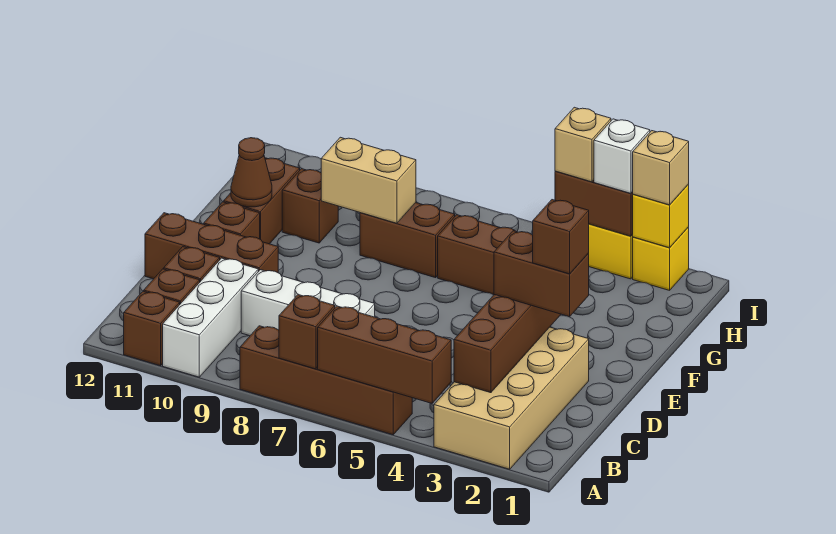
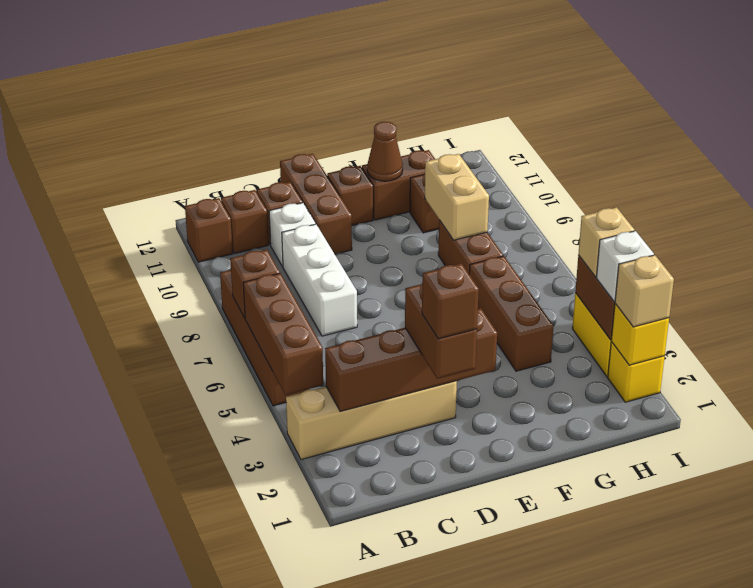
tan 2x4 brick [434,327,589,469] -> tan 1x4 brick [286,381,457,460]
white 1x3 brick [163,258,258,377] -> white 1x1 brick [269,203,316,267]

